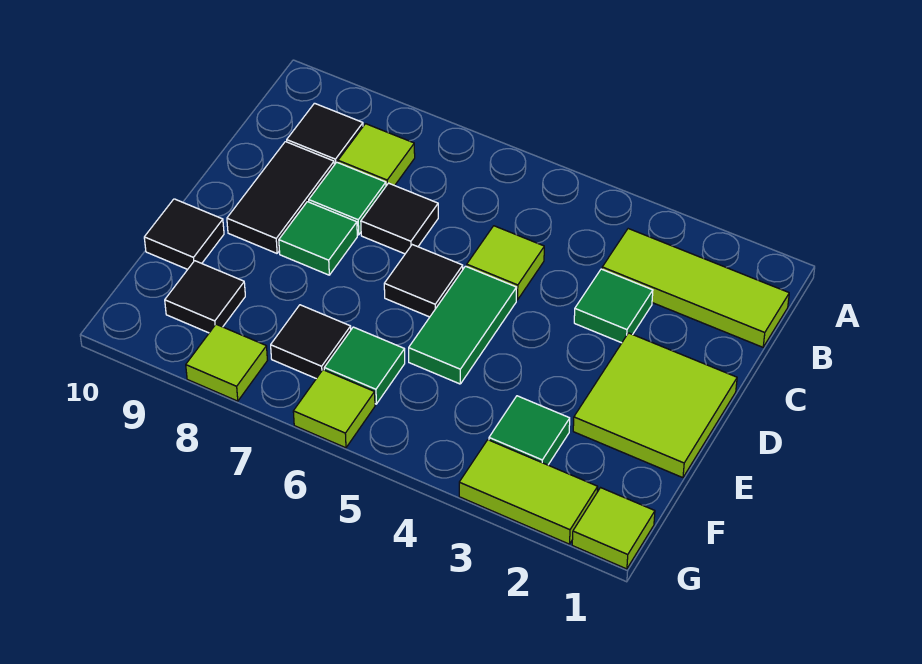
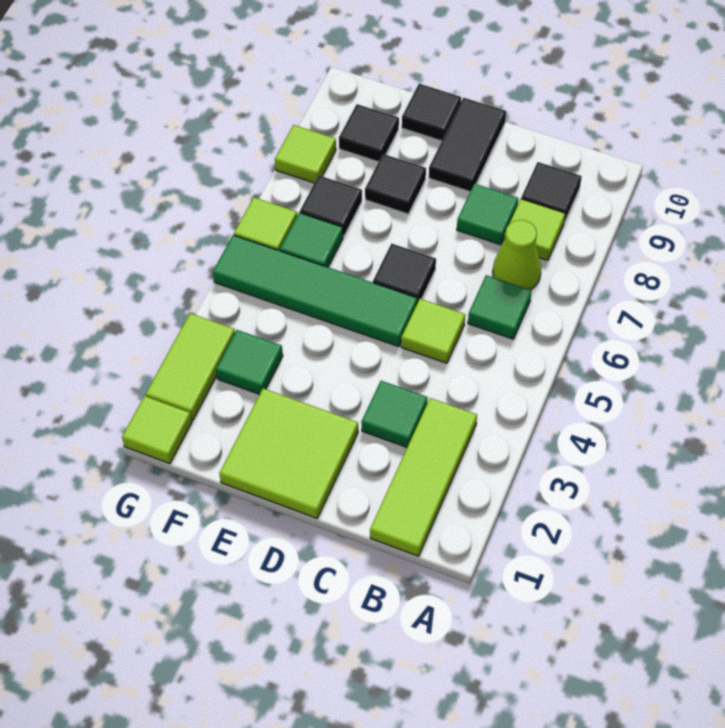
none -> lime 1x1 cone [493,220,541,290]
black 1x1 tile [361,183,438,254] -> black 1x1 tile moved to [365,154,426,214]
black 1x2 tile [227,142,334,253] -> black 1x2 tile turned to [429,98,506,192]
green 1x2 tile [409,266,517,384] -> green 1x4 tile [213,235,417,347]
green 1x1 tile [279,202,357,275] -> green 1x1 tile moved to [468,275,531,339]

